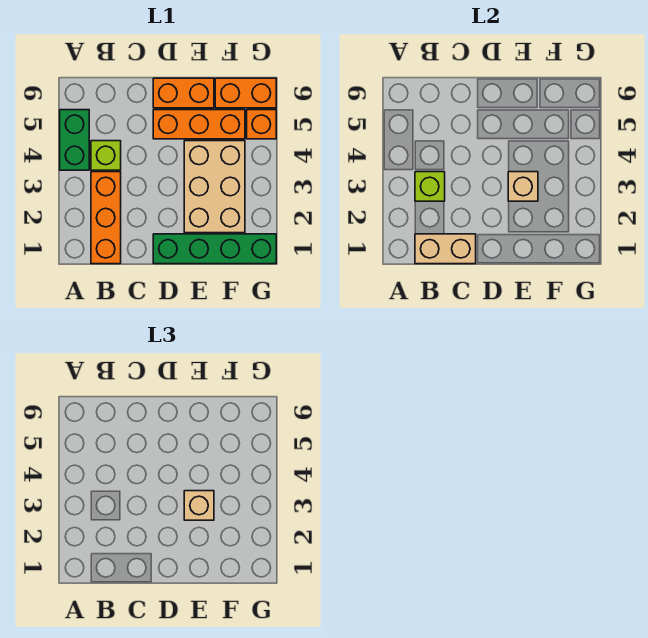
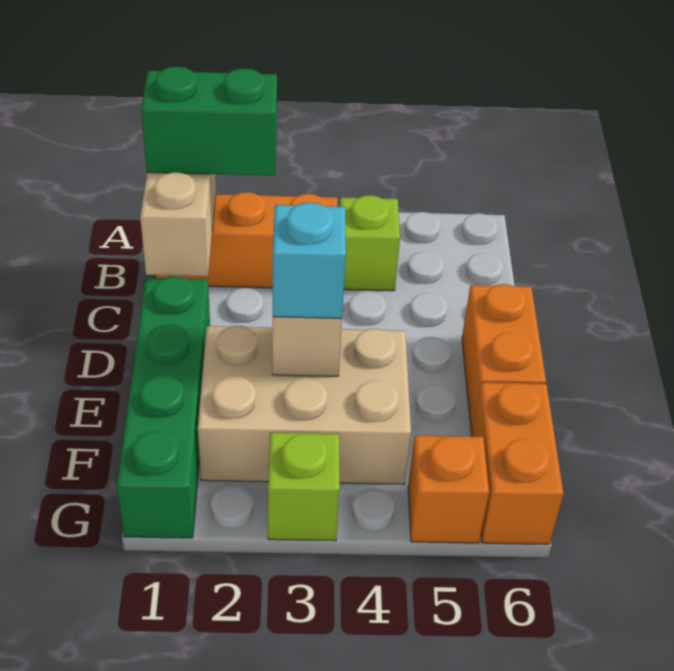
green 1x2 brick [60,110,89,170] -> green 1x2 brick moved to [141,66,277,176]
lime 1x1 brick [415,172,445,201] -> lime 1x1 brick moved to [268,433,340,541]
orange 1x3 brick [153,110,245,139] -> none
tan 1x1 brick [184,491,214,520] -> cyan 1x1 brick [273,202,346,318]

